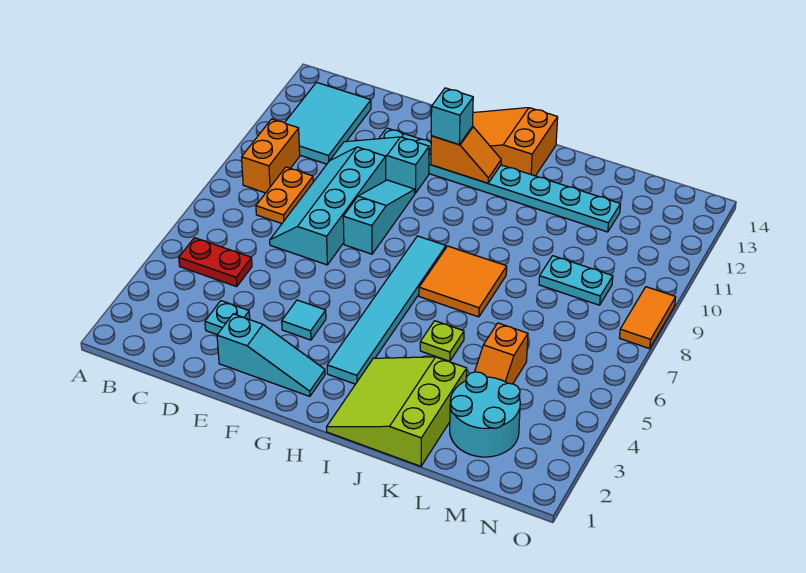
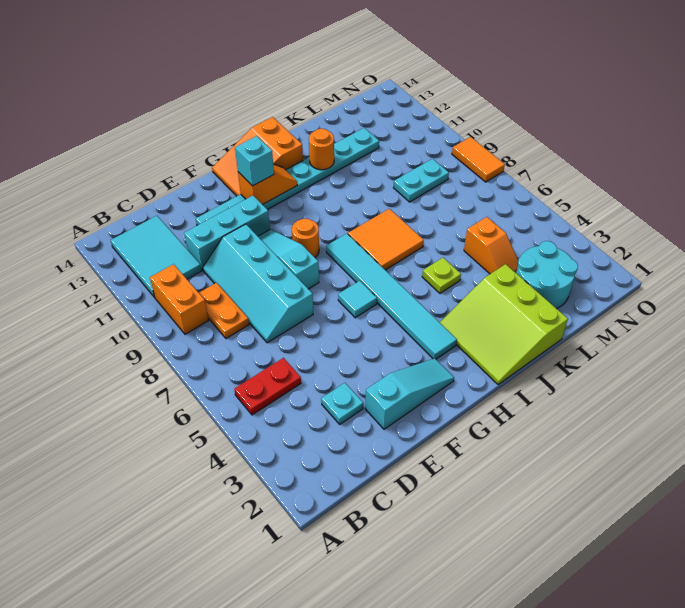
cyan 1x3 slope [331,137,429,193] -> cyan 1x3 brick [184,196,270,270]
cyan 1x1 tile [282,300,326,340] -> cyan 1x1 tile moved to [338,281,377,318]
none -> orange 1x1 round brick [292,219,319,257]
none -> orange 1x1 round brick [309,129,334,170]

